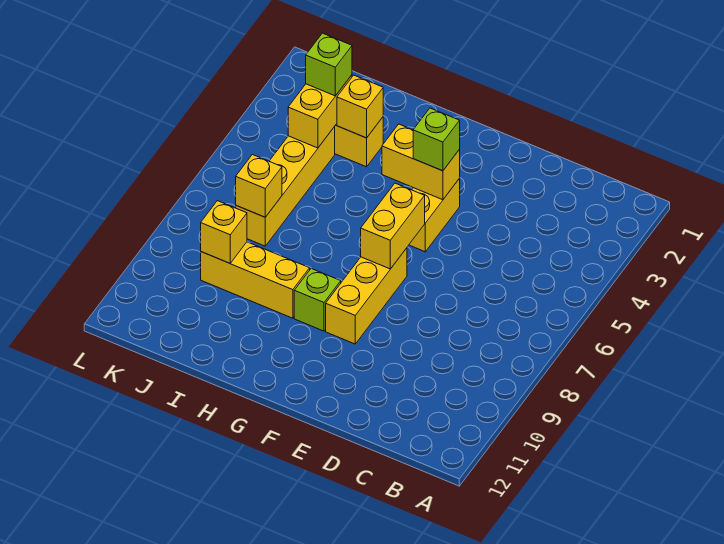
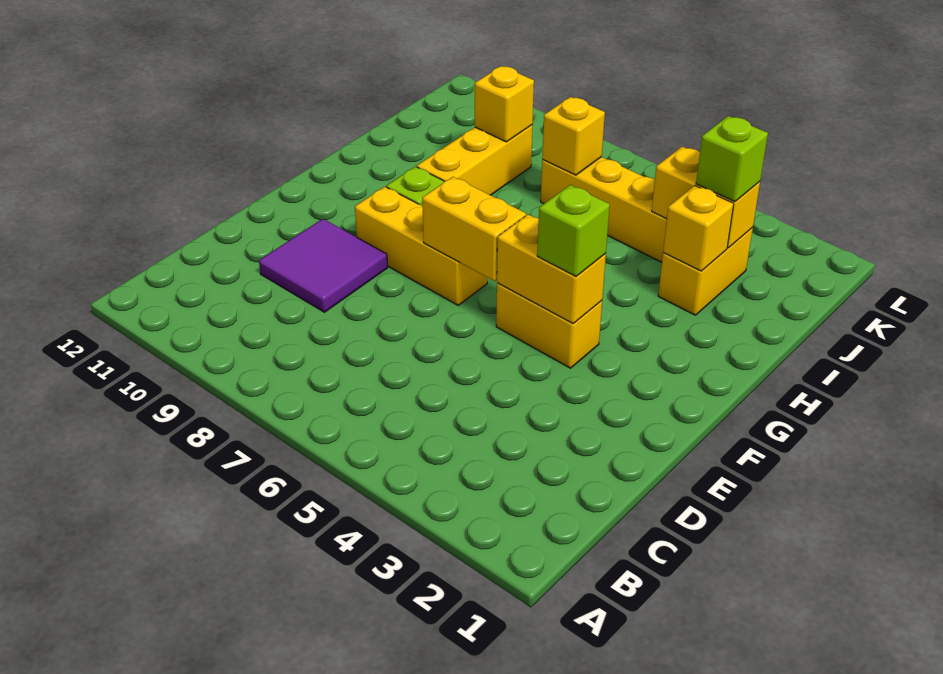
none -> purple 2x2 tile [259,219,388,312]
yellow 1x2 brick [382,124,460,200] -> yellow 1x2 brick turned to [497,215,606,323]

